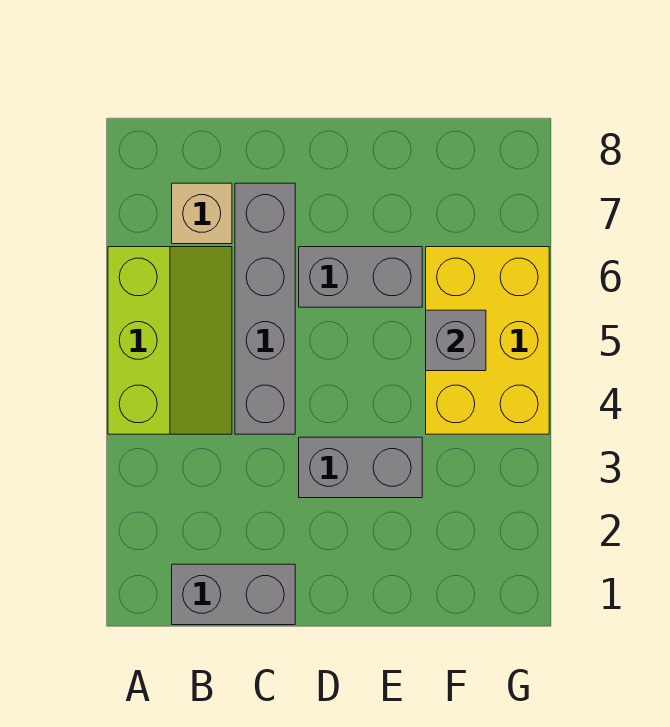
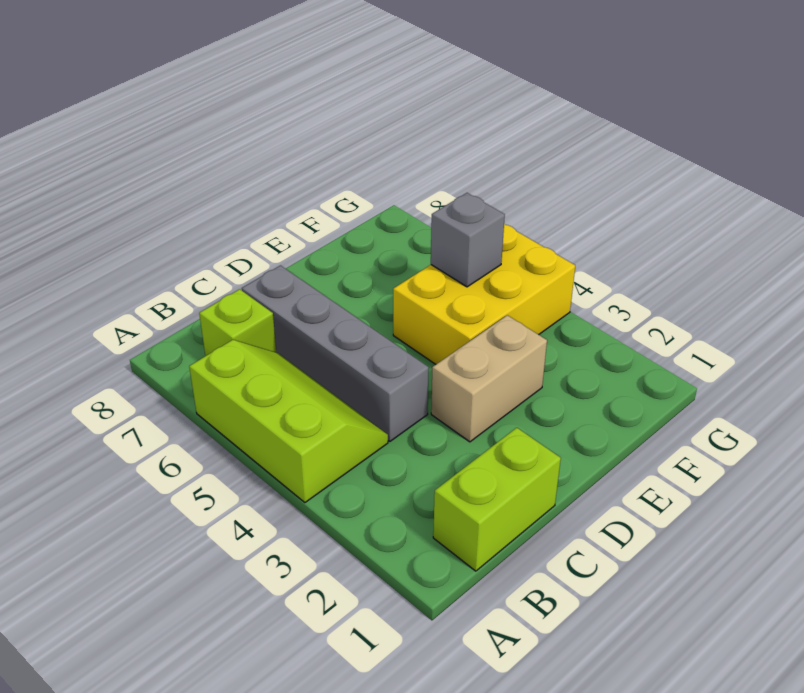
grey 1x2 brick [172,564,295,625] -> lime 1x2 brick [433,428,561,571]
tan 1x1 brick [172,183,232,244] -> lime 1x1 brick [199,289,276,356]
grey 1x2 brick [299,437,422,498] -> tan 1x2 brick [431,315,547,442]
grey 1x2 brick [299,247,422,307] -> none
yellow 2x3 brick [426,247,549,434] -> yellow 2x3 brick turned to [393,224,575,364]

